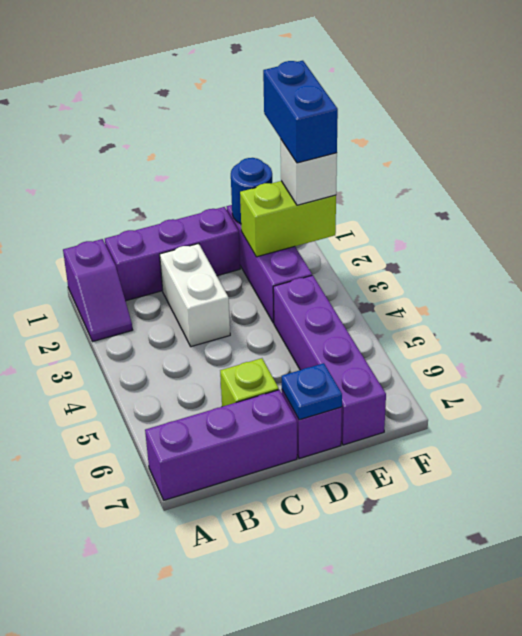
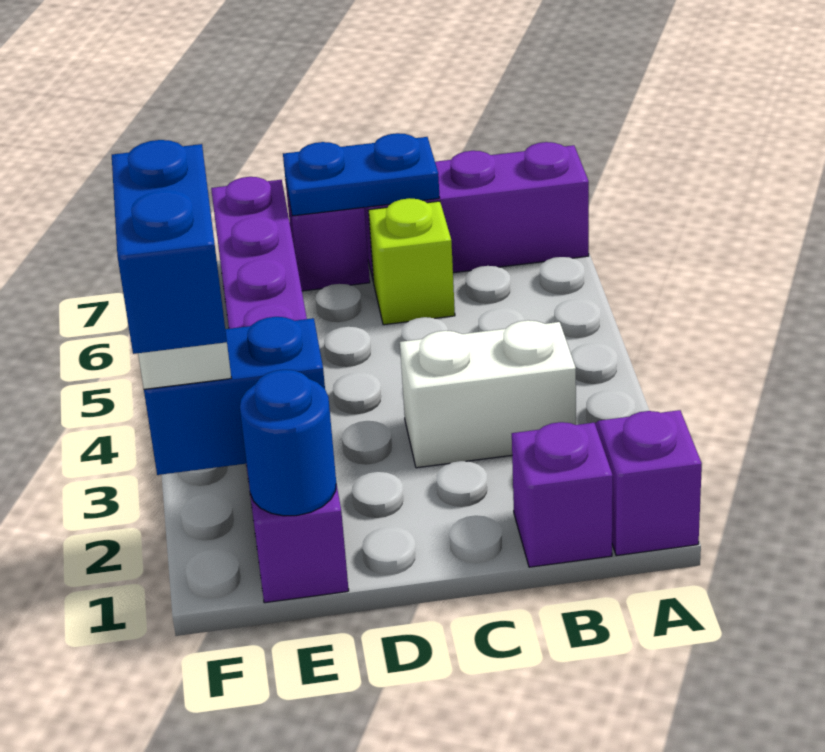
purple 1x3 brick [105,207,240,301] -> purple 1x1 brick [512,422,613,567]
white 1x2 brick [160,244,230,347] -> white 1x2 brick turned to [400,320,576,468]
blue 1x1 plate [282,363,342,420] -> blue 1x2 plate [283,133,440,216]
lime 1x2 brick [240,181,336,257] -> blue 1x2 brick [144,317,325,475]

